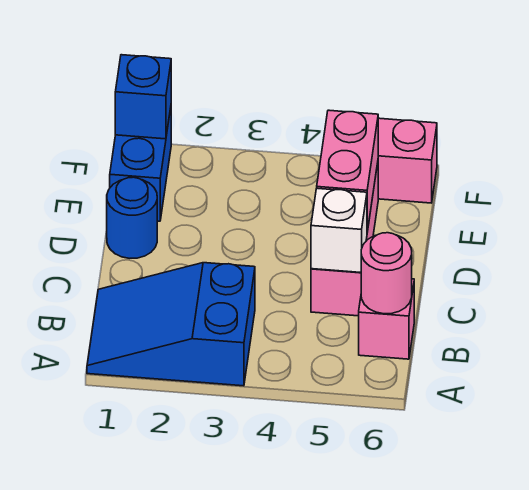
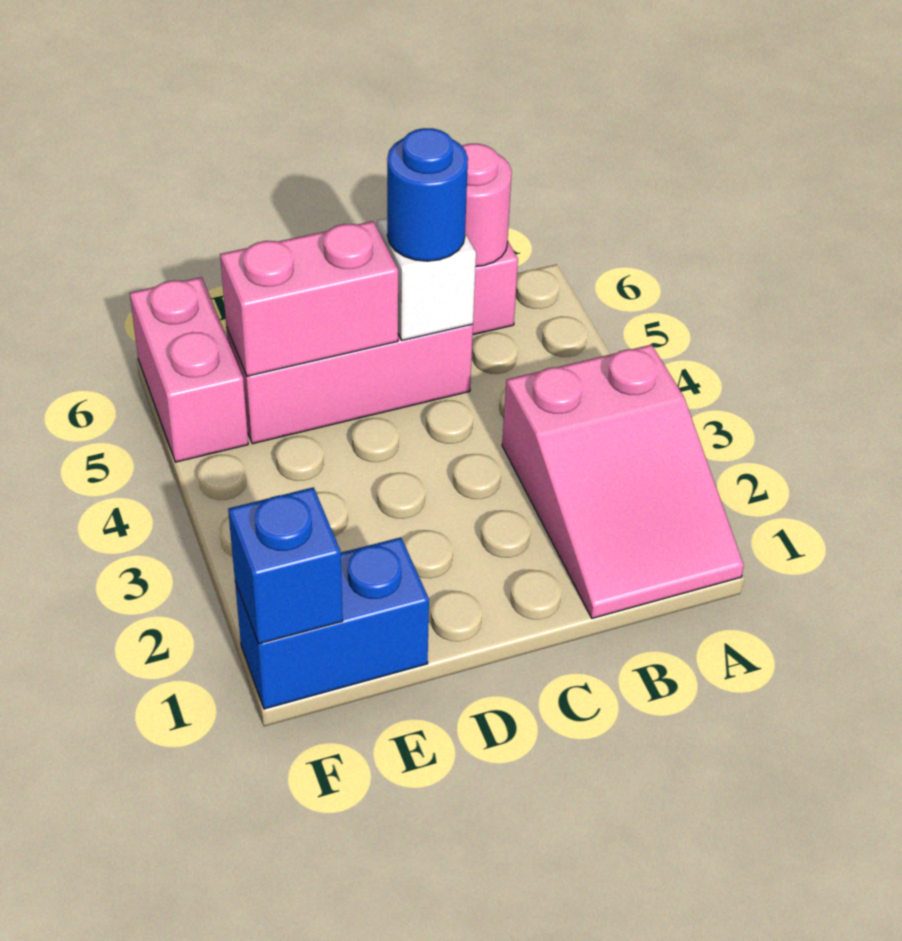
blue 2x3 slope [87,263,255,386] -> pink 2x3 slope [502,345,744,618]
blue 1x1 round brick [107,177,157,258] -> blue 1x1 round brick moved to [387,128,468,261]

